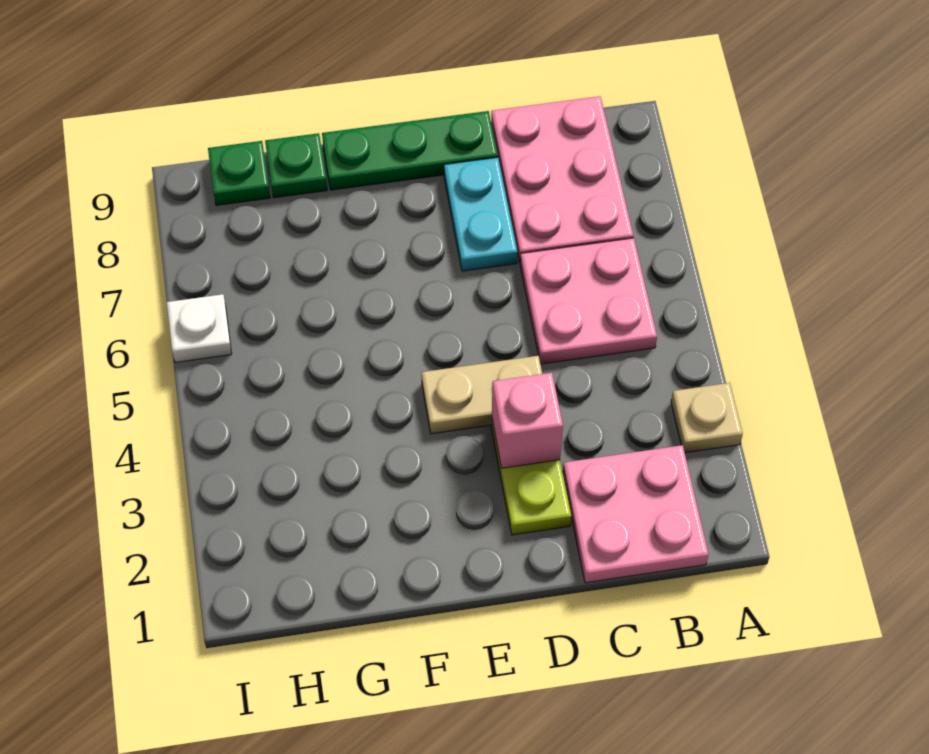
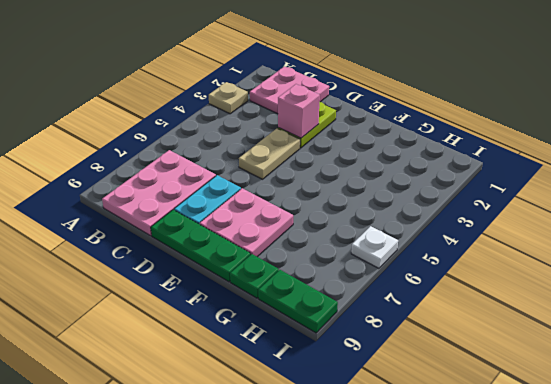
pink 2x2 plate [520,238,657,364] -> pink 2x2 plate moved to [200,188,293,257]
tan 1x2 plate [421,356,542,434] -> tan 1x2 plate turned to [239,128,300,179]
green 1x1 plate [208,141,270,205] -> green 1x2 plate [258,270,338,333]

